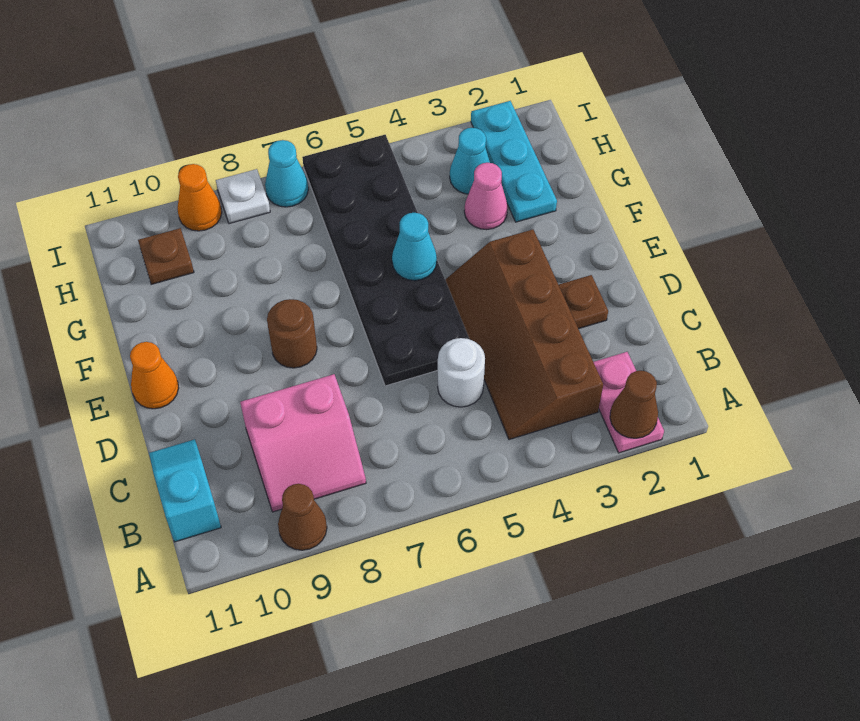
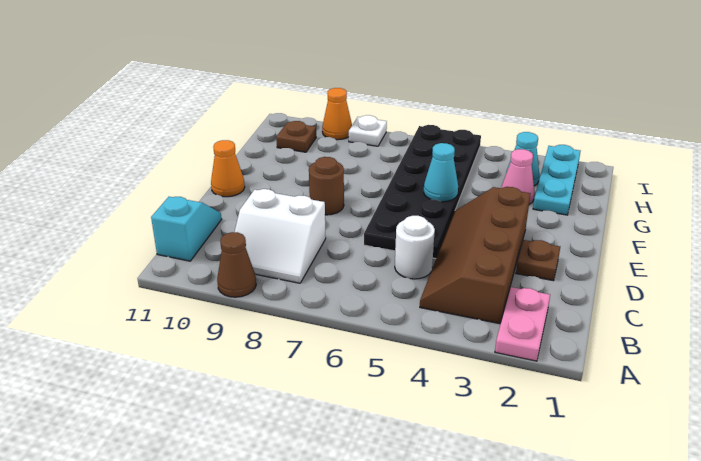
brown 1x1 cone [610,371,658,438] -> none
pink 2x2 slope [240,374,366,512] -> white 2x2 slope [235,189,326,283]
cyan 1x1 cone [265,140,308,207] -> none

